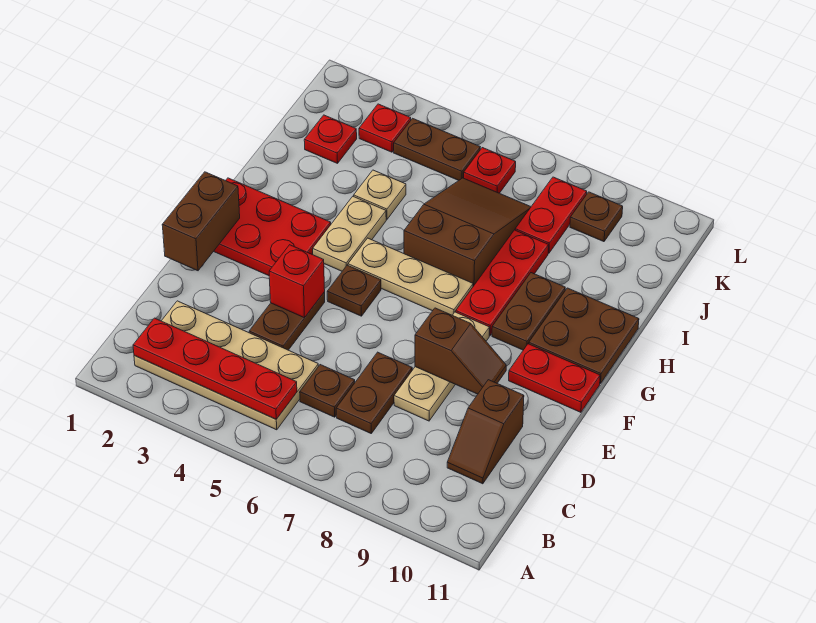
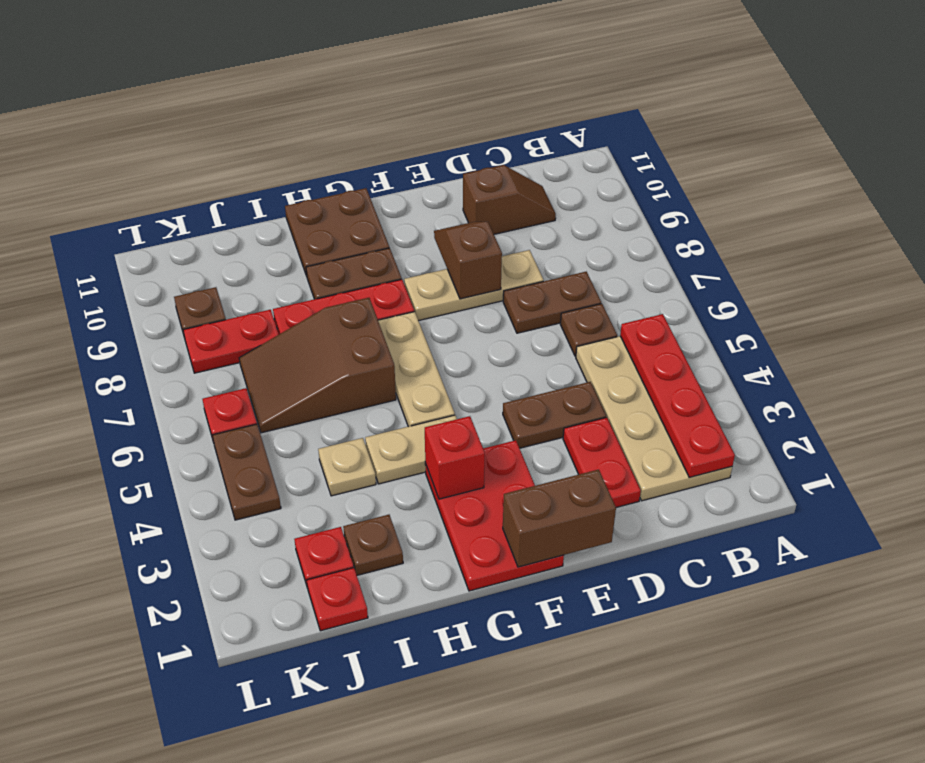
red 1x1 brick [269,245,325,318] -> red 1x1 brick moved to [425,416,485,499]
brown 1x1 plate [327,265,381,316] -> brown 1x1 plate moved to [343,515,403,575]
red 1x2 plate [509,344,600,412] -> red 1x2 plate moved to [563,417,641,507]
red 1x1 plate [359,104,411,152] -> red 1x1 plate moved to [307,568,368,631]

